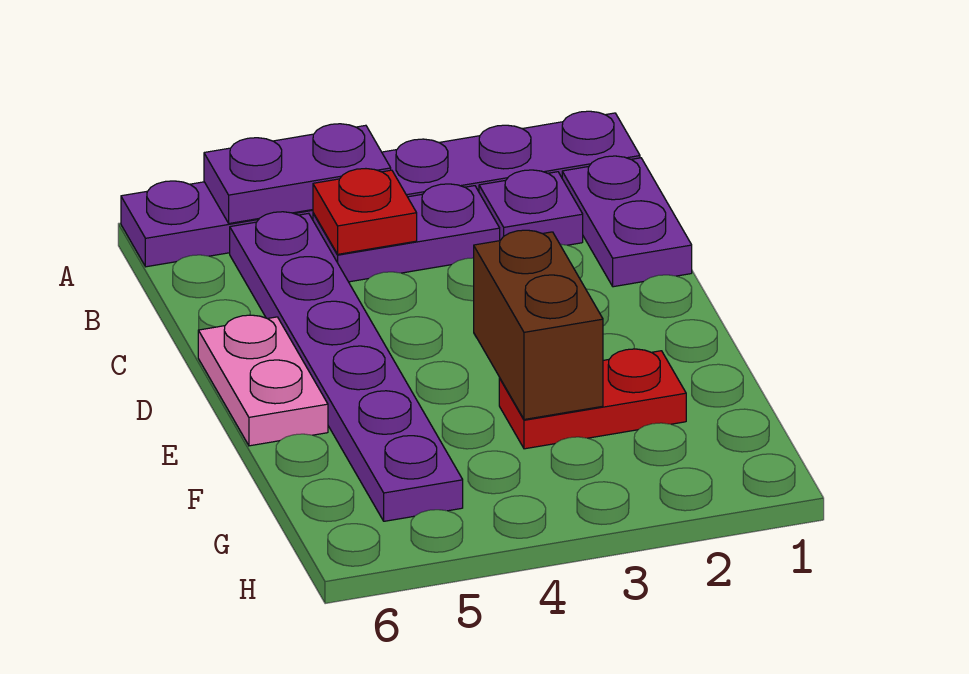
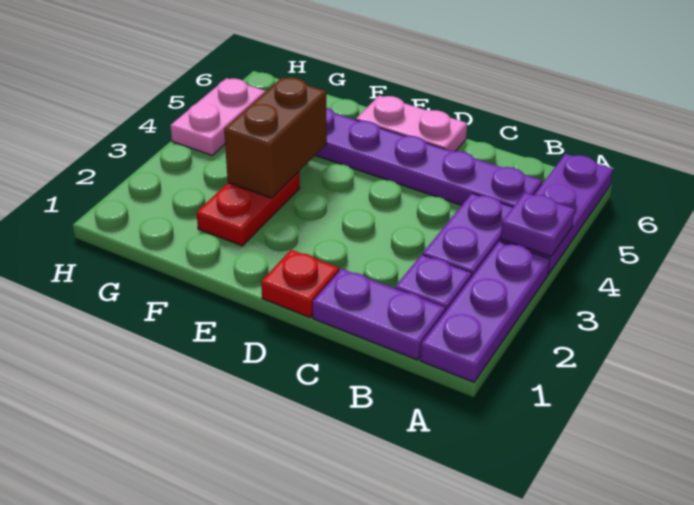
purple 1x2 plate [204,124,391,223] -> purple 1x1 plate [500,193,575,256]
red 1x1 plate [313,169,417,254] -> red 1x1 plate moved to [261,250,339,317]
brown 1x2 brick [474,230,603,419] -> brown 1x2 brick turned to [224,77,327,198]
none -> pink 1x2 plate [170,78,266,155]

